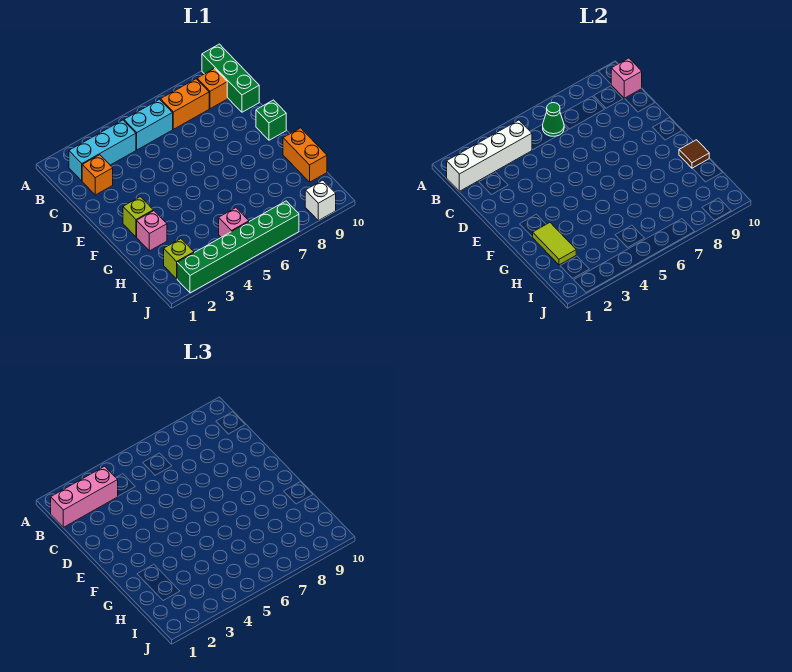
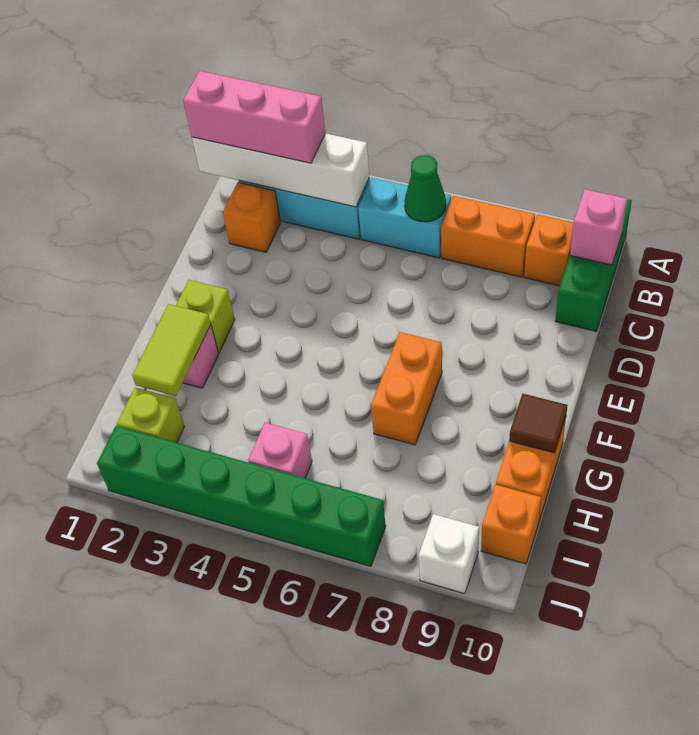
green 1x1 brick [256,100,286,140] -> none
none -> orange 1x2 brick [371,332,442,445]
none -> orange 1x1 brick [481,485,541,564]

